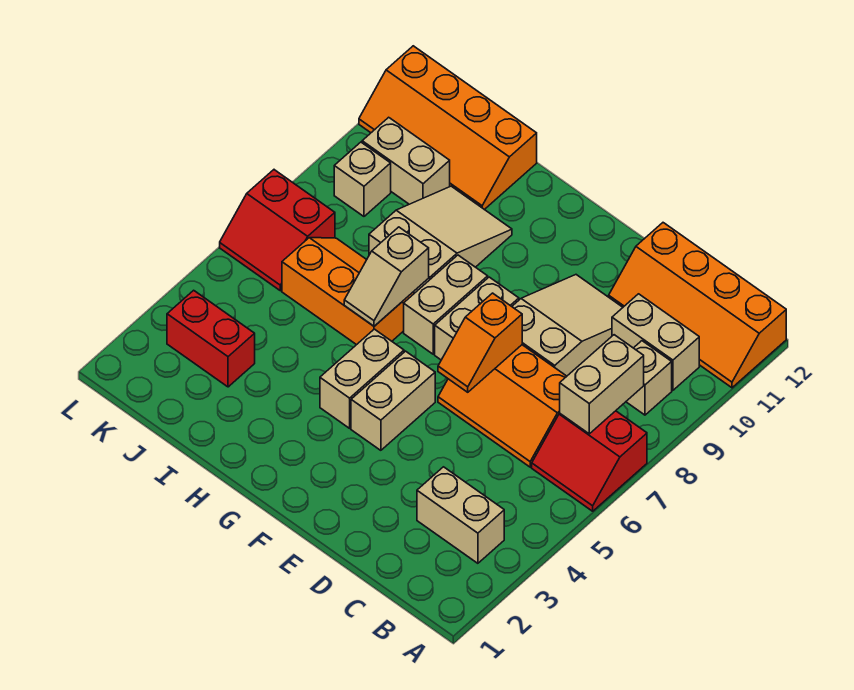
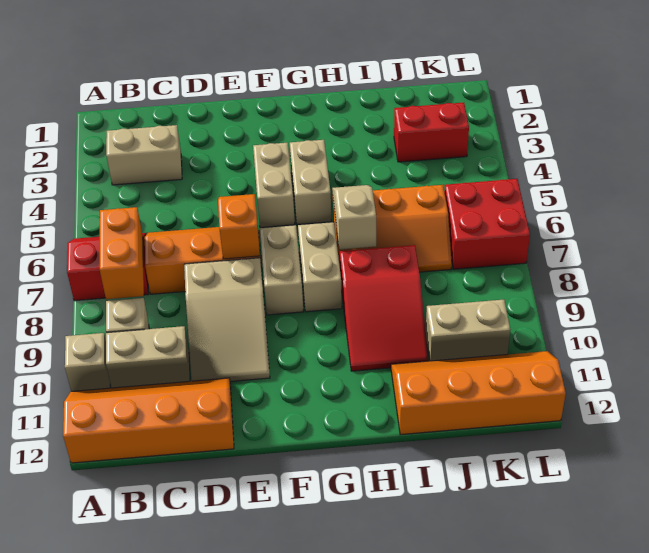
tan 1x2 brick [560,335,644,434] -> orange 1x2 brick [100,207,144,299]
tan 2x3 slope [369,186,512,293] -> red 2x3 slope [340,245,429,371]
red 2x2 slope [220,170,335,291] -> red 2x2 brick [444,179,530,269]
tan 1x1 brick [334,142,391,216] -> tan 1x1 brick moved to [65,333,110,391]

